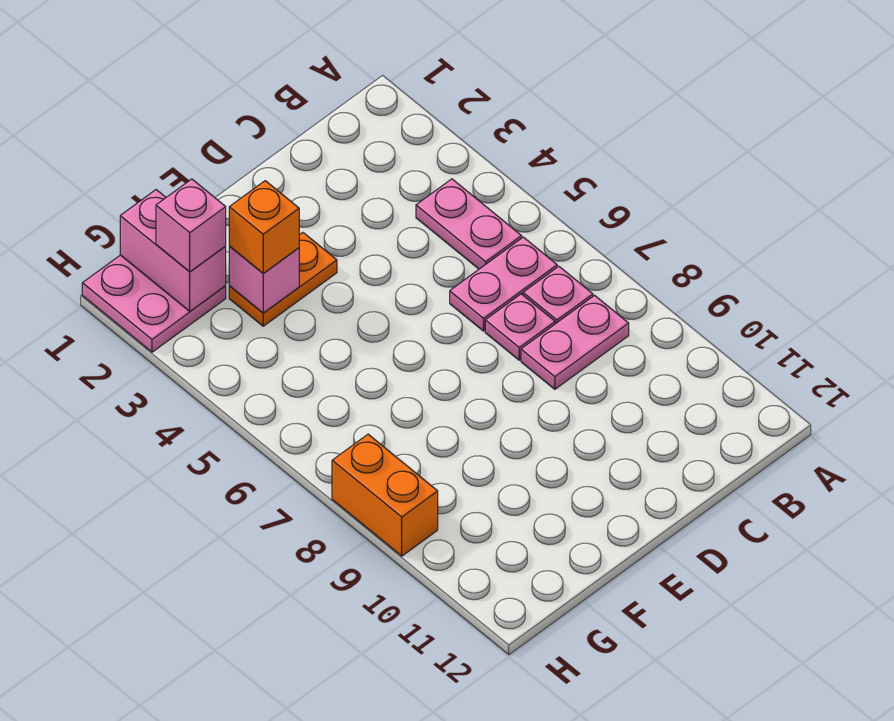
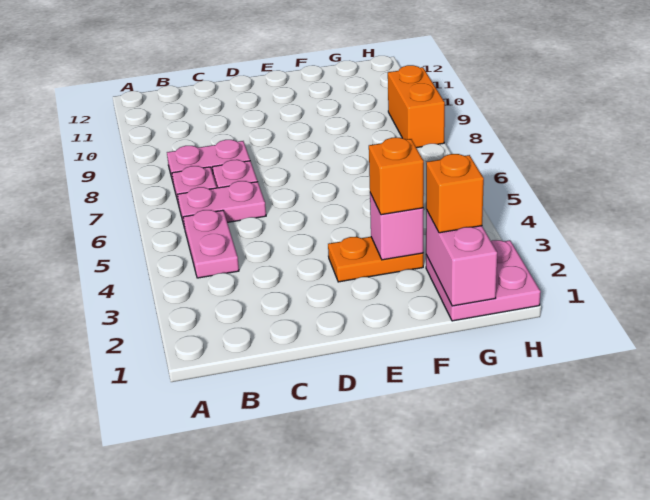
pink 1x1 brick [156,179,226,272] -> orange 1x1 brick [426,154,484,233]

